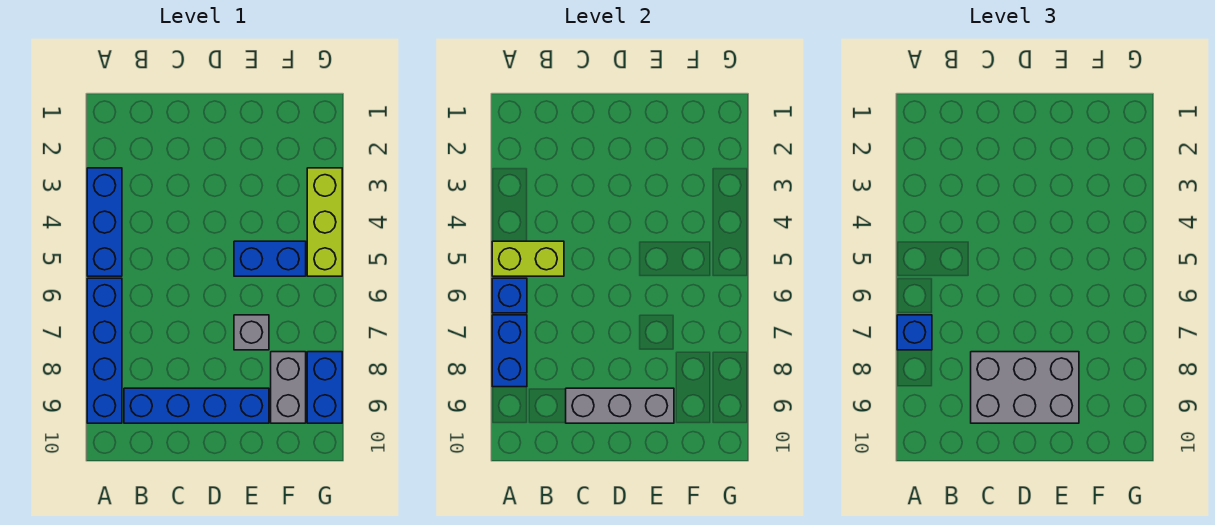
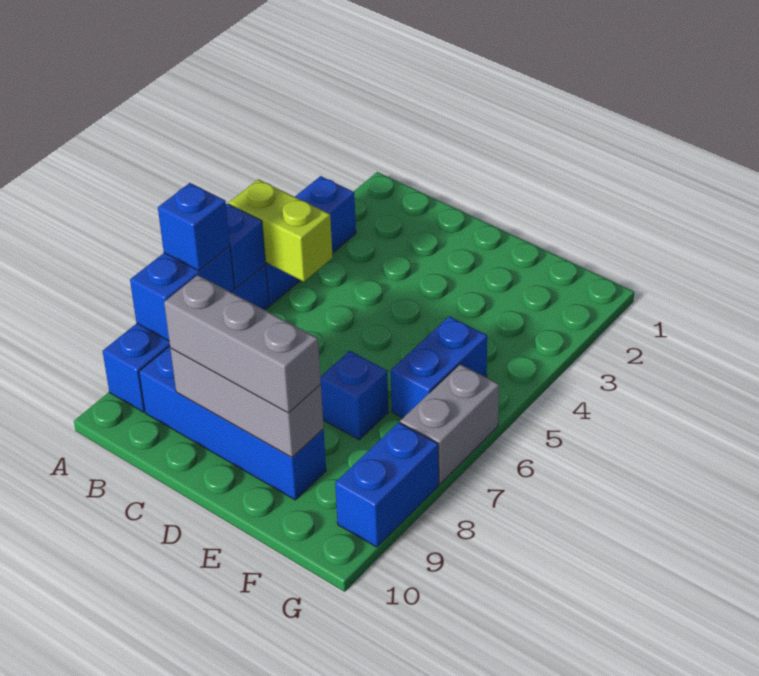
grey 2x3 brick [971,352,1079,423] -> grey 1x3 brick [164,275,321,413]
blue 1x2 brick [234,241,306,276] -> blue 1x2 brick turned to [391,316,487,418]
grey 1x1 brick [234,315,269,350] -> blue 1x1 brick [320,351,388,440]
grey 1x2 brick [271,352,306,423] -> grey 1x2 brick moved to [400,364,499,484]
lime 1x3 brick [307,168,342,276] -> none

